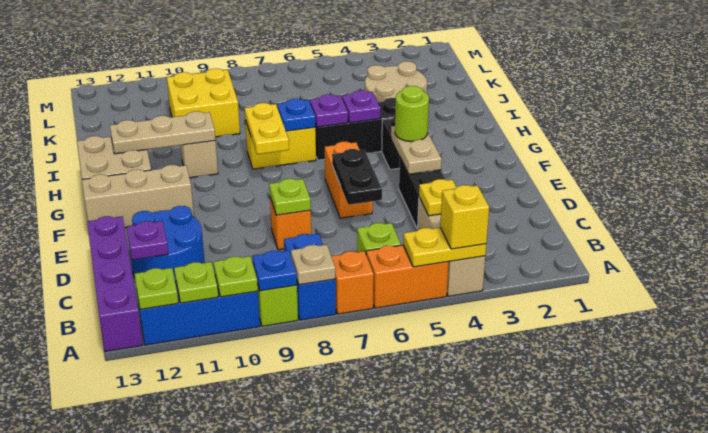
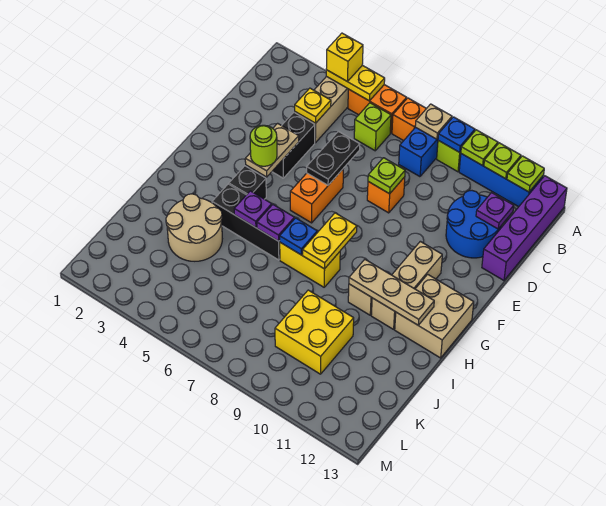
tan 1x3 brick [82,165,194,228] -> tan 1x3 brick turned to [371,241,442,329]

